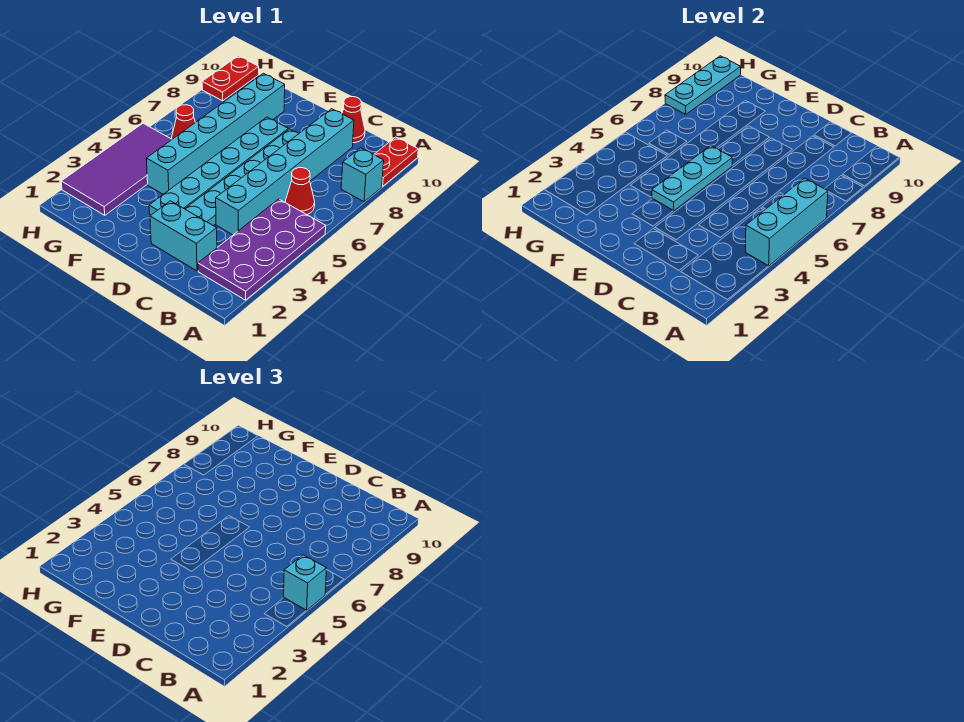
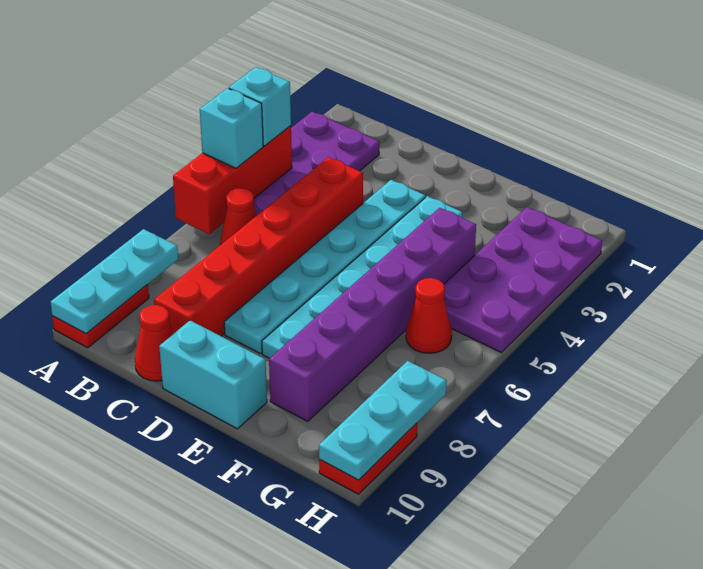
cyan 1x3 brick [746,178,828,266] -> red 1x3 brick [173,126,292,234]
cyan 1x1 brick [341,148,384,202] -> cyan 1x1 brick moved to [229,67,291,146]
cyan 1x2 brick [150,201,217,271] -> cyan 1x2 brick moved to [159,320,267,429]
cyan 1x6 brick [216,109,354,235] -> red 1x6 brick [154,157,363,336]
cyan 1x3 plate [652,146,732,211] -> cyan 1x3 plate moved to [51,229,178,334]
cyan 1x6 brick [146,73,285,194] -> purple 1x6 brick [269,208,476,421]
purple 2x4 tile [61,123,172,215] -> purple 2x4 plate [444,207,602,352]

